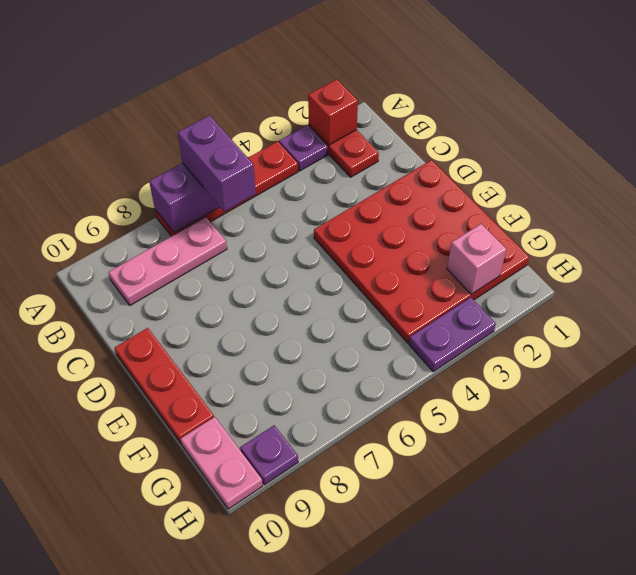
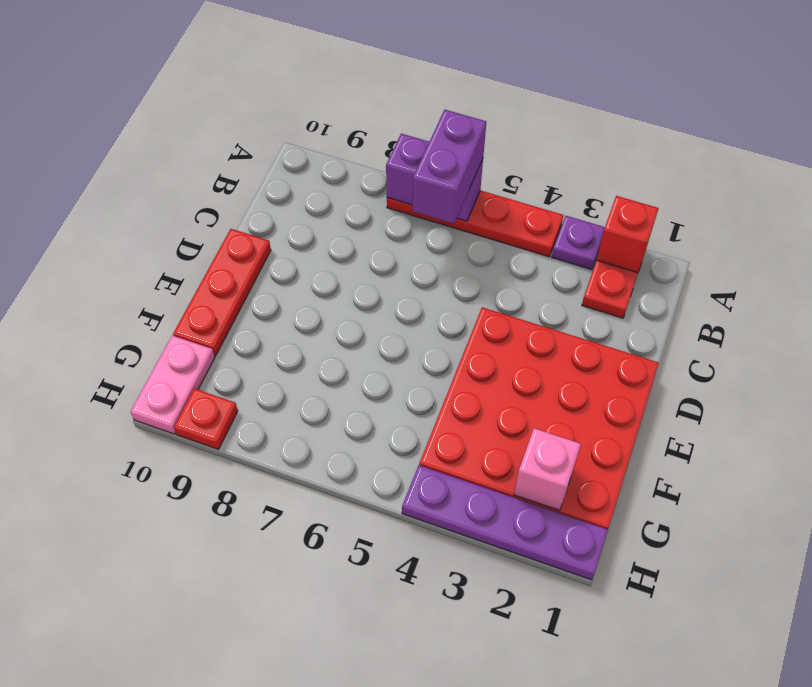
pink 1x3 plate [109,217,227,305] -> none
purple 1x2 plate [409,297,496,372] -> purple 1x4 plate [402,465,608,580]
purple 1x1 plate [240,425,298,485] -> red 1x1 plate [174,389,238,449]

